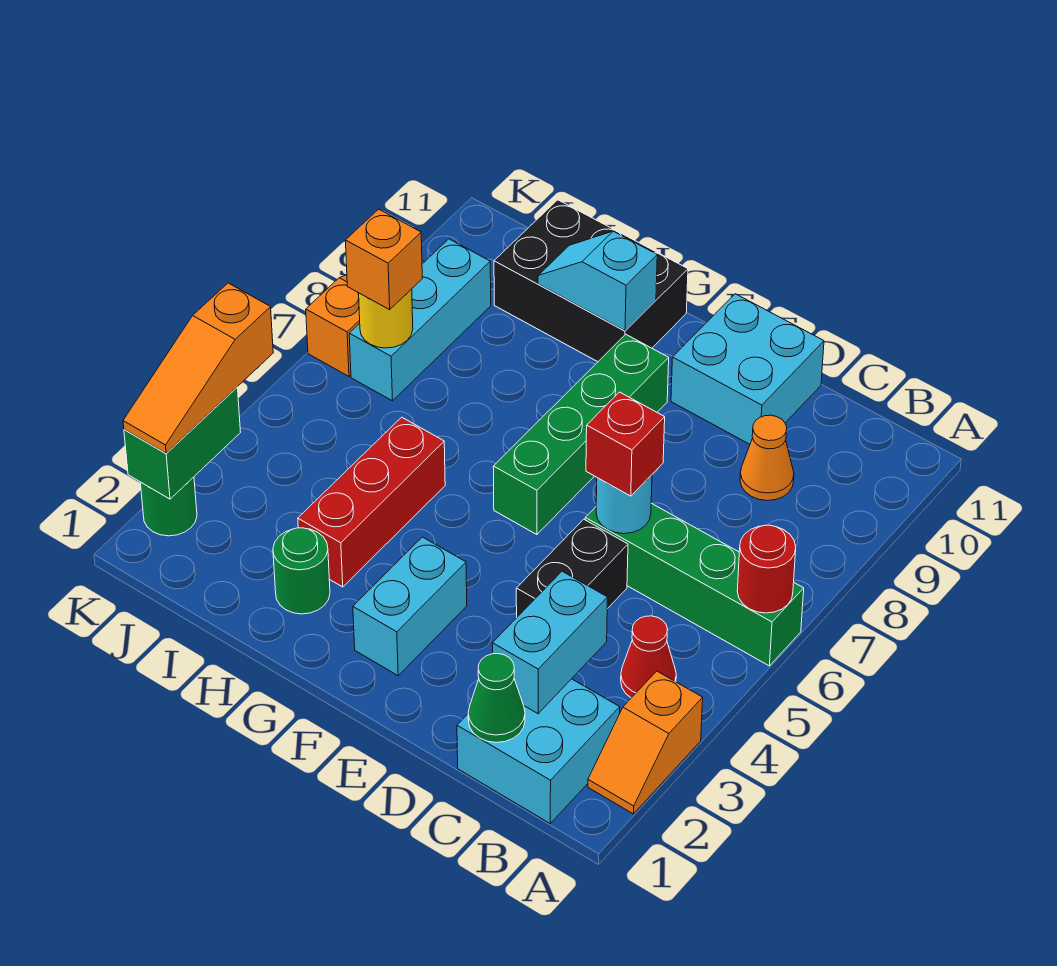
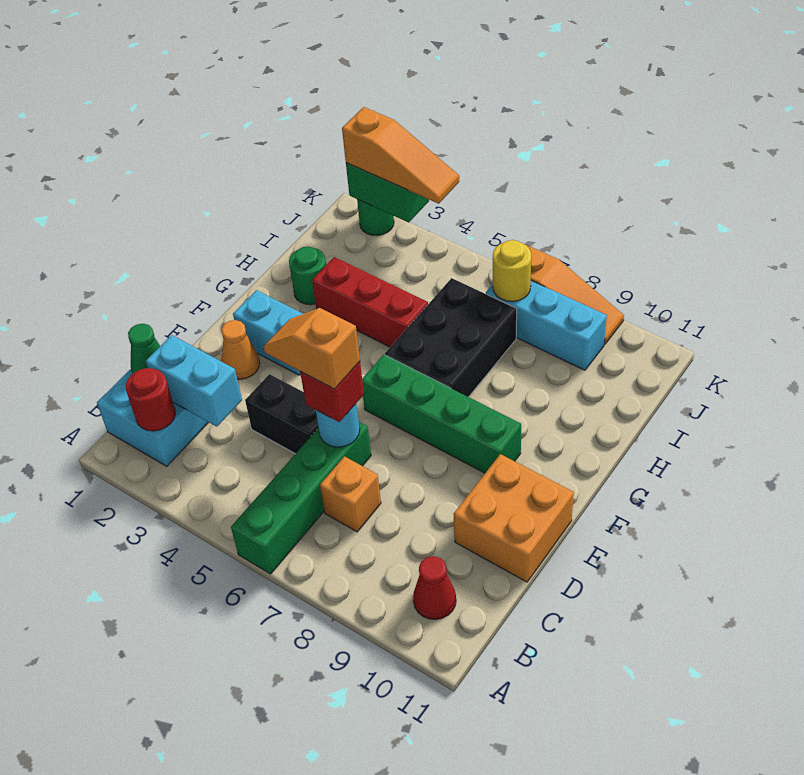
orange 1x2 slope [588,671,703,814] -> orange 1x2 slope moved to [264,308,360,389]
red 1x1 round brick [737,525,796,613] -> red 1x1 round brick moved to [126,368,175,431]
red 1x1 cone [621,616,676,698] -> red 1x1 cone moved to [413,556,456,619]
orange 1x1 cone [740,415,794,501] -> orange 1x1 cone moved to [221,320,260,379]
cyan 2x2 brick [671,294,824,444] -> orange 2x2 brick [454,454,574,582]
black 2x3 brick [494,200,688,362] -> black 2x3 brick moved to [385,278,517,397]
cyan 1x2 slope [538,231,657,331] -> none
orange 1x1 brick [346,209,422,310] -> orange 1x1 brick moved to [320,456,381,532]
orange 1x3 slope [123,283,273,453] -> orange 1x3 slope turned to [342,107,459,204]

